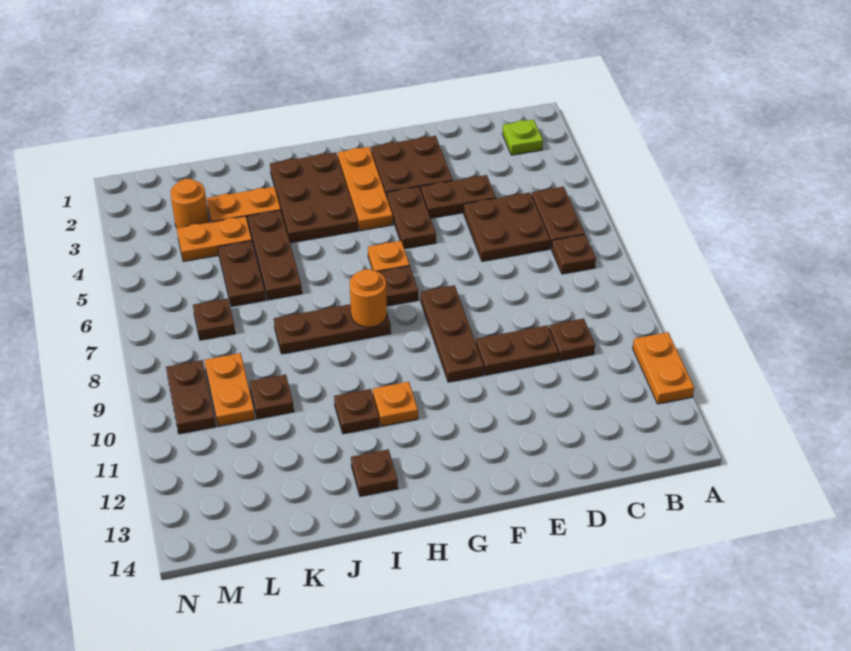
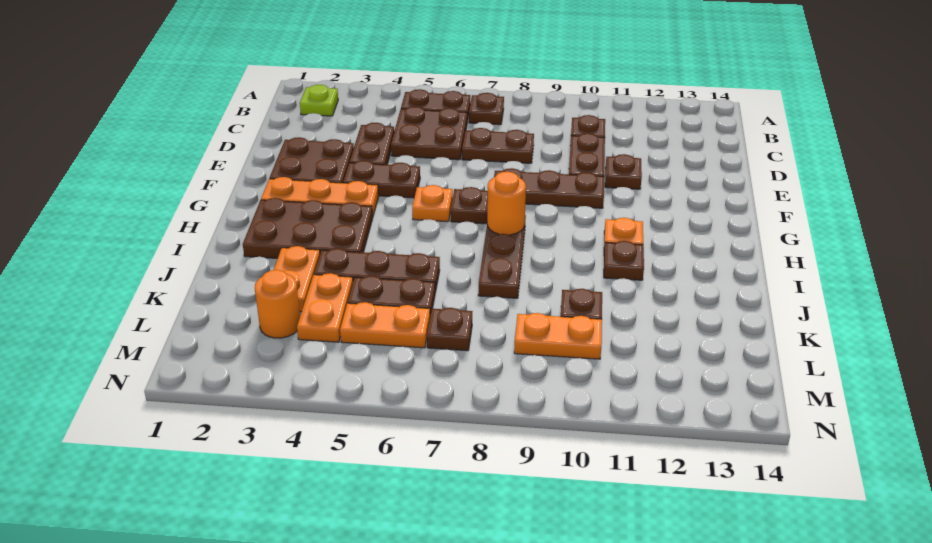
orange 1x2 plate [633,332,694,404] -> orange 1x2 plate moved to [340,302,430,348]
brown 1x1 plate [351,449,398,496] -> brown 1x1 plate moved to [605,154,642,189]
brown 1x2 plate [166,360,216,434] -> brown 1x2 plate moved to [462,128,534,163]

